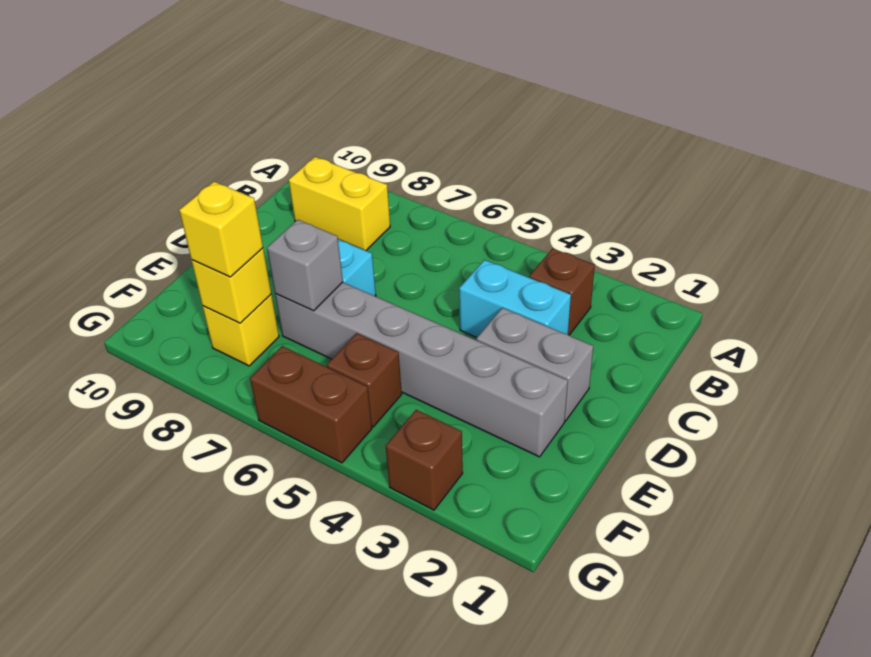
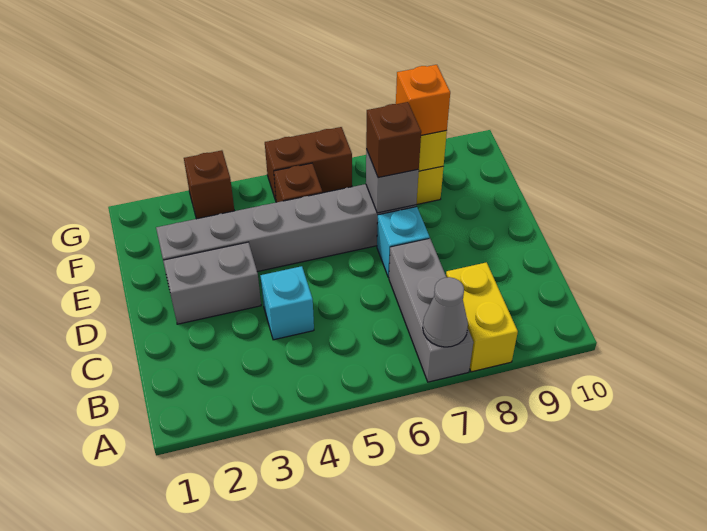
none -> grey 1x3 brick [389,238,473,382]
none -> grey 1x1 cone [423,277,468,347]
brown 1x1 brick [529,248,595,335] -> brown 1x1 brick moved to [366,102,421,178]
yellow 1x2 brick [289,157,390,250] -> yellow 1x2 brick turned to [446,262,518,372]
cyan 1x2 brick [459,260,571,338] -> cyan 1x1 brick [260,266,314,340]
yellow 1x1 brick [179,182,263,277] -> orange 1x1 brick [396,65,450,135]

